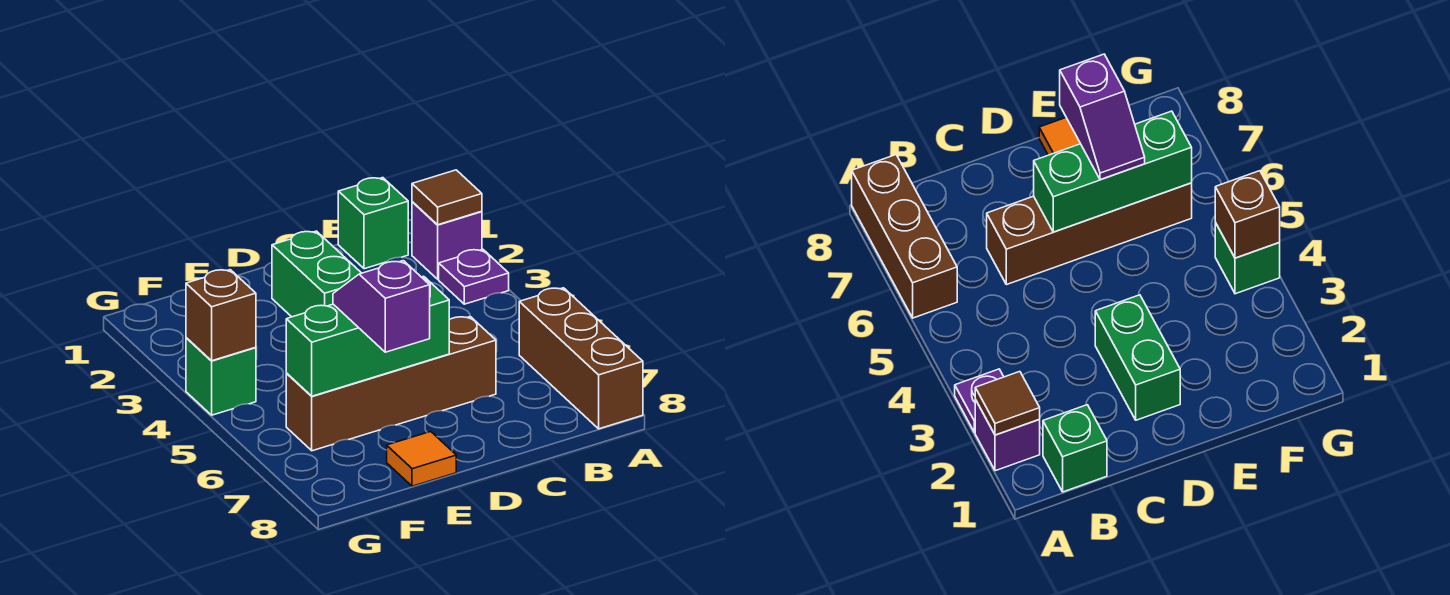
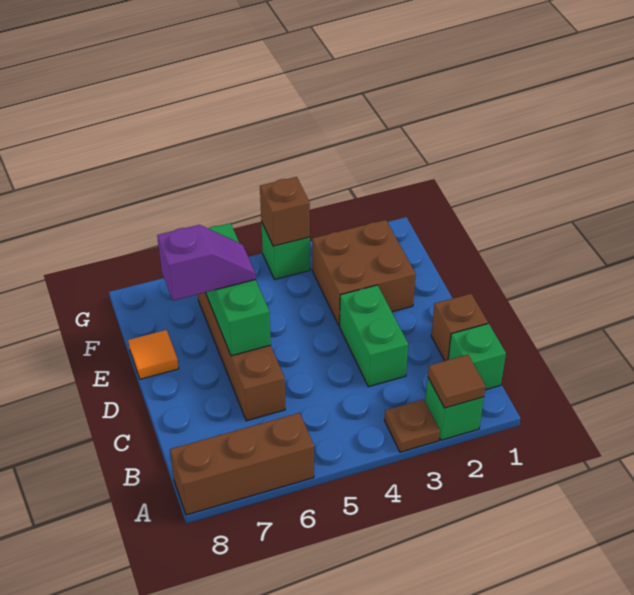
purple 1x1 brick [412,202,482,279] -> green 1x1 brick [425,378,484,440]
purple 1x1 plate [439,250,509,304] -> brown 1x1 plate [385,399,440,452]
none -> brown 1x1 brick [431,294,488,361]
green 1x2 brick [272,231,361,317] -> green 1x2 brick turned to [340,285,408,387]
none -> brown 2x2 brick [312,220,416,326]

